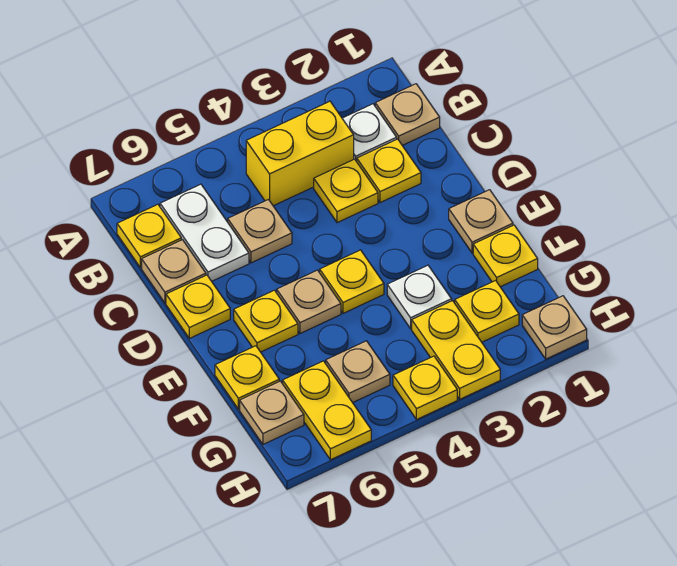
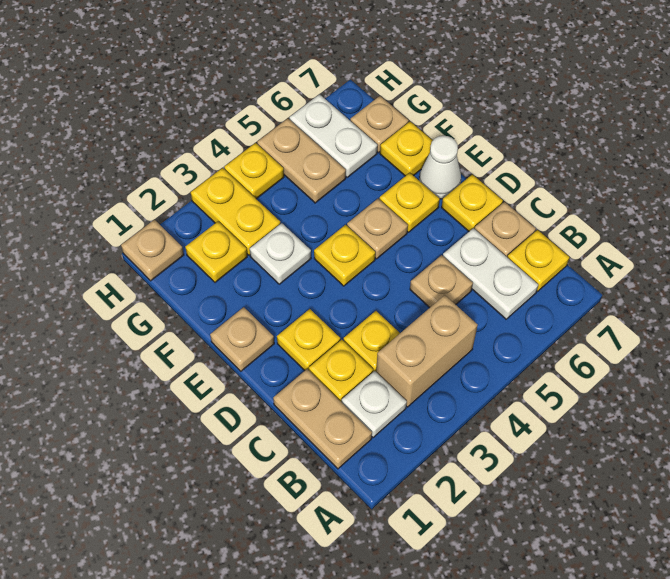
tan 1x1 plate [375,84,440,145] -> tan 1x2 plate [273,369,372,469]
yellow 1x2 brick [246,101,354,206] -> tan 1x2 brick [376,295,478,407]
none -> white 1x1 cone [419,136,461,199]
yellow 1x1 plate [473,225,538,287] -> yellow 1x1 plate moved to [277,309,340,371]
tan 1x1 plate [326,341,390,403] -> tan 1x2 plate [257,118,346,203]
yellow 1x2 plate [283,361,371,460] -> white 1x2 plate [289,94,378,177]

